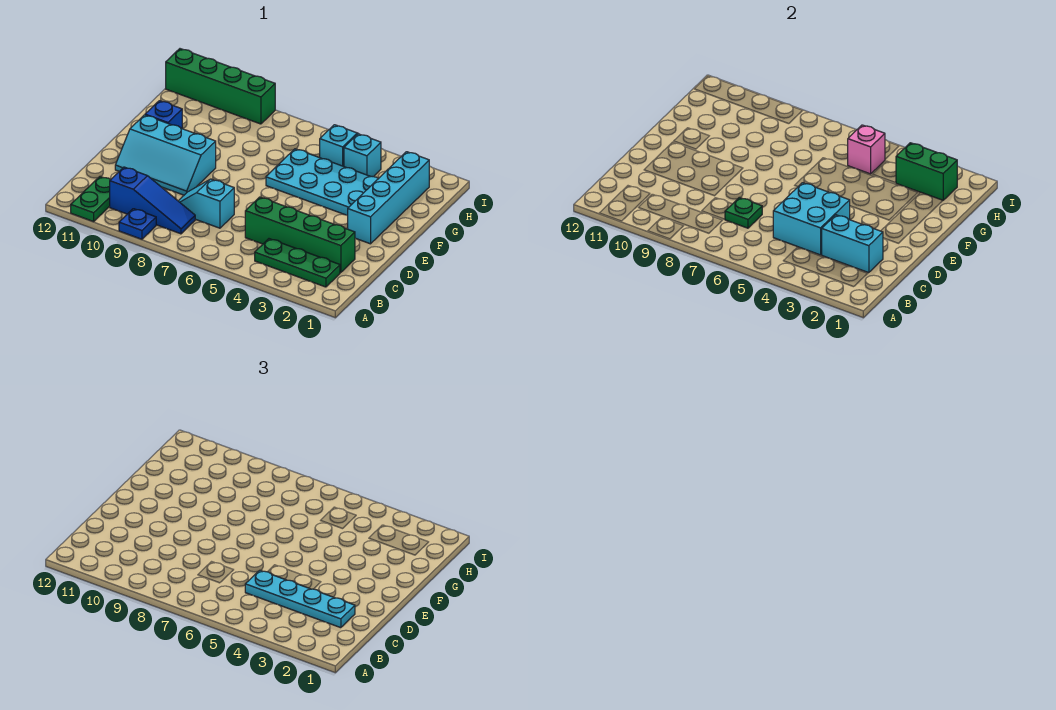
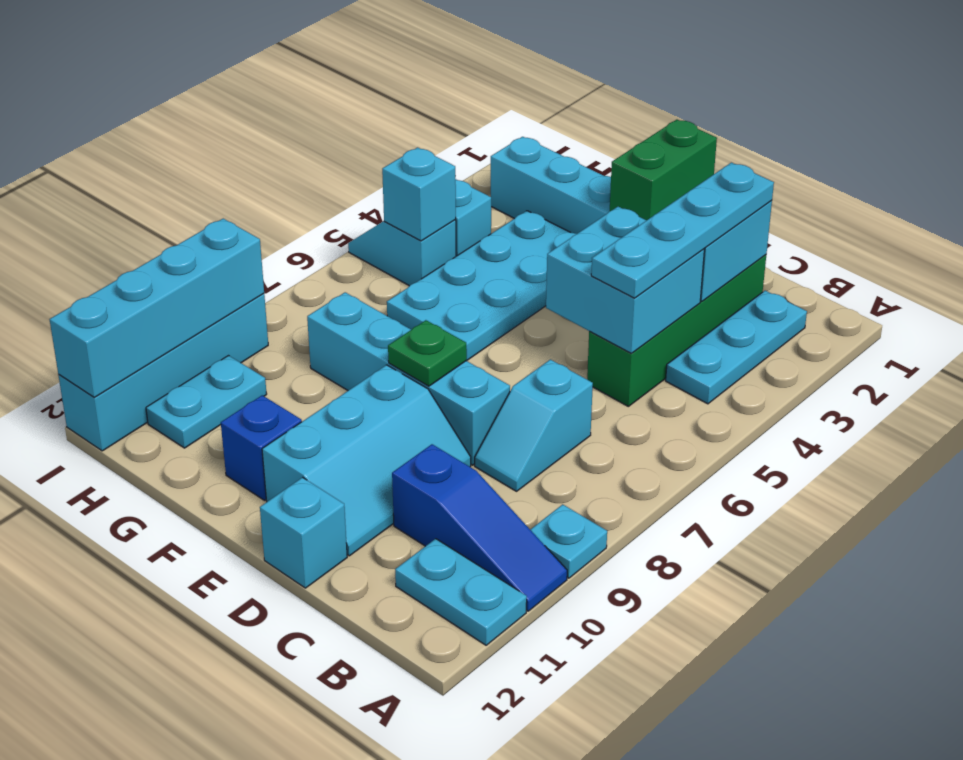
blue 1x1 plate [119,209,156,239] -> cyan 1x1 plate [530,504,607,578]
green 1x2 plate [71,177,111,222] -> cyan 1x2 plate [395,539,527,645]
green 1x3 plate [255,239,340,287] -> cyan 1x3 plate [666,291,807,404]
blue 1x3 slope [110,167,195,234] -> blue 1x3 slope turned to [392,444,567,611]
green 1x1 plate [725,197,762,228] -> green 1x1 plate moved to [388,320,467,386]
none -> cyan 1x4 brick [307,292,510,465]
none -> cyan 1x1 brick [260,477,347,588]
green 1x2 brick [896,143,957,200] -> green 1x2 brick moved to [610,120,717,220]
pink 1x1 brick [848,125,885,174] -> cyan 1x1 brick [382,147,456,241]
none -> cyan 1x2 plate [146,356,267,448]
green 1x4 brick [166,49,275,124] -> cyan 1x4 brick [58,294,268,451]
none -> cyan 1x4 brick [49,219,264,397]

